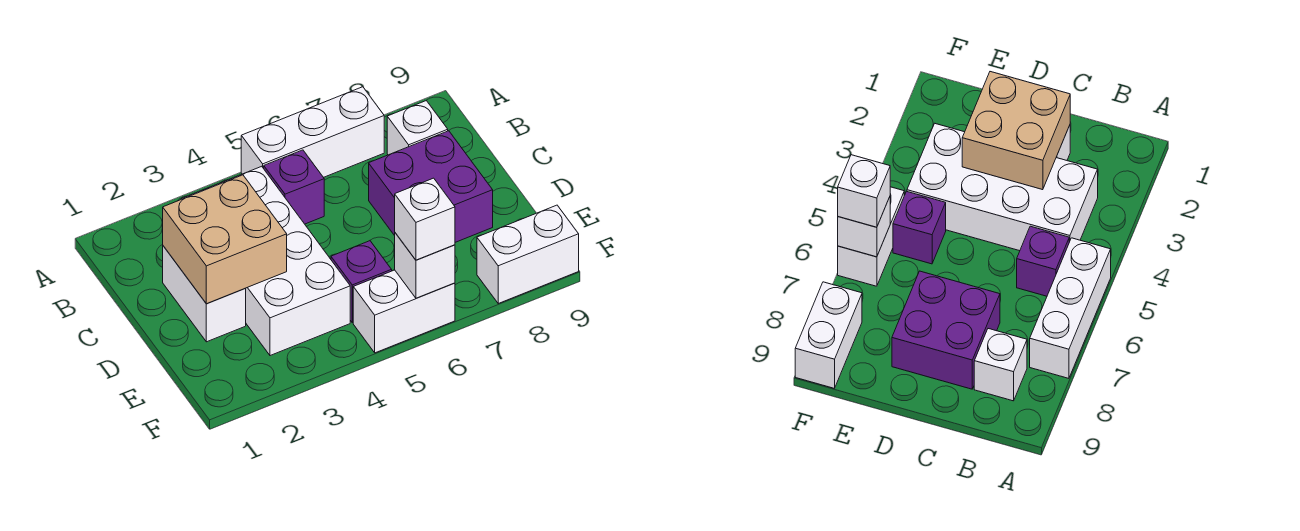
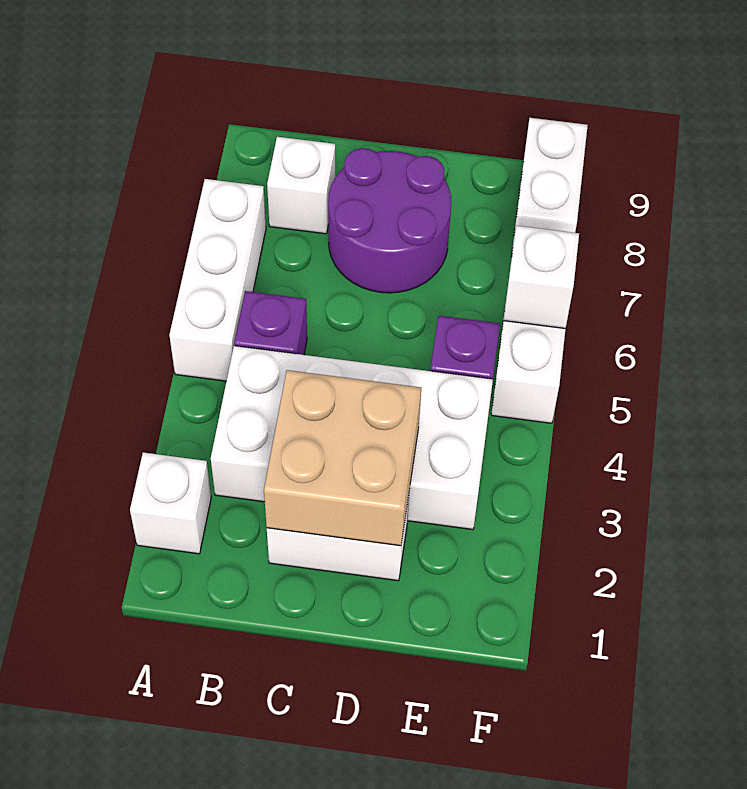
purple 2x2 brick [369,131,493,242] -> purple 2x2 round brick [328,148,451,293]
white 1x1 brick [395,178,455,260] -> white 1x1 brick moved to [130,452,211,554]

